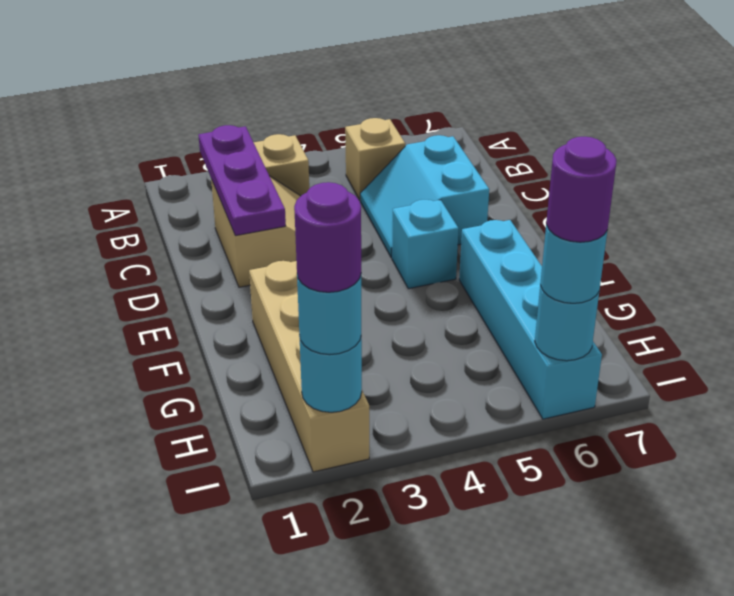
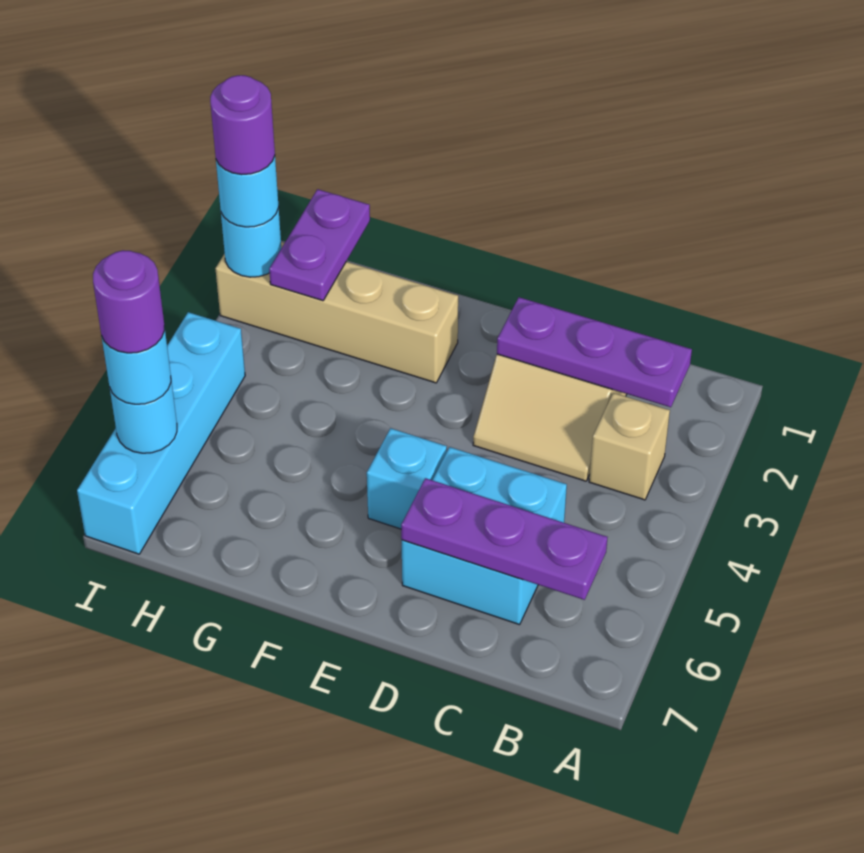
tan 1x1 brick [345,118,405,201] -> none
none -> purple 1x3 plate [401,478,608,600]
cyan 2x2 slope [360,135,489,258] -> cyan 2x2 brick [402,447,567,625]
cyan 1x4 brick [459,220,602,419] -> cyan 1x4 brick turned to [77,312,245,554]
none -> purple 1x2 plate [269,189,370,301]

